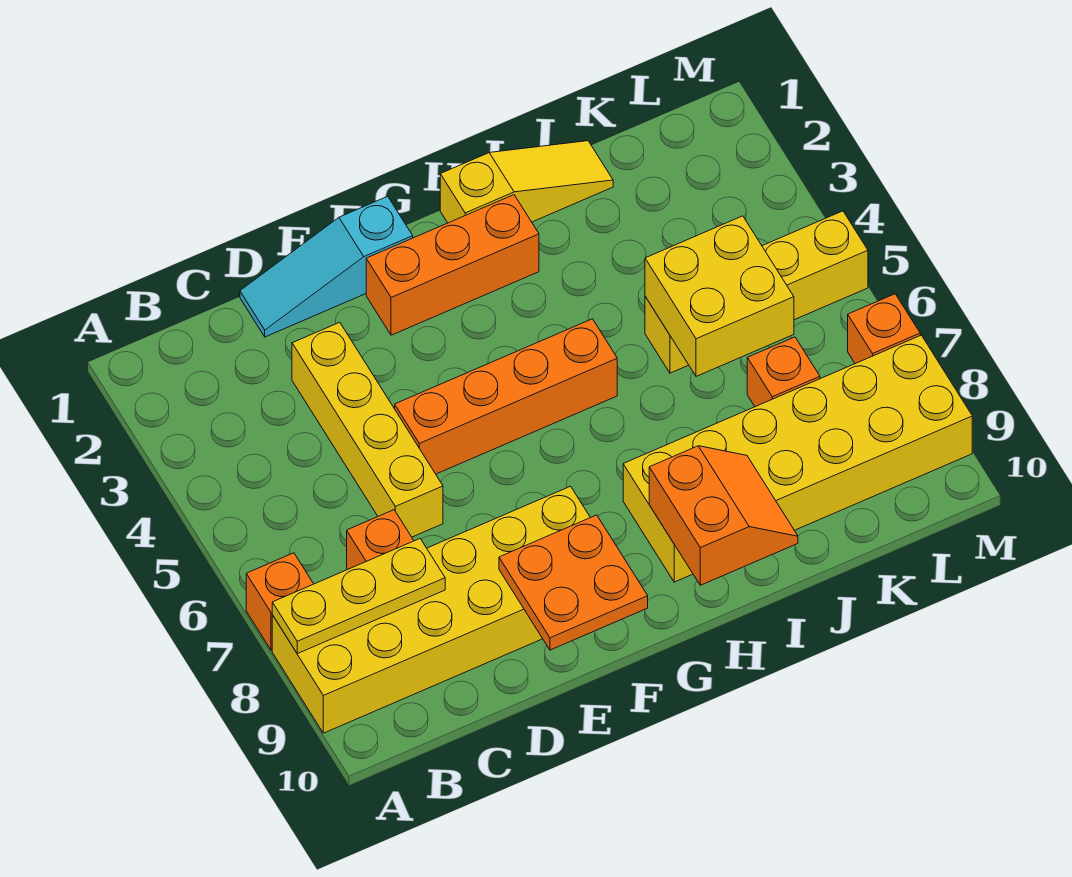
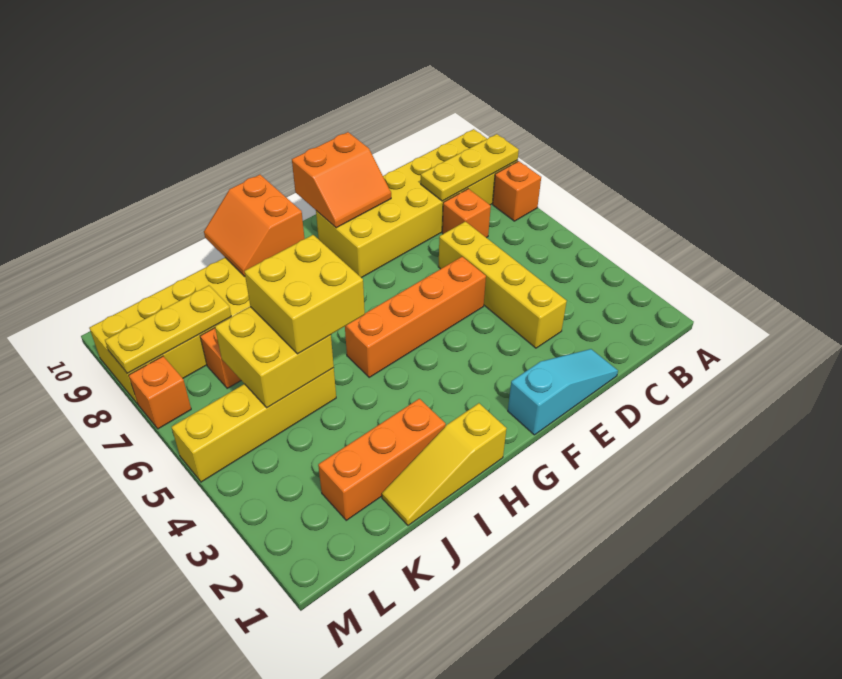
orange 2x2 plate [499,515,648,650] -> orange 2x2 slope [292,132,391,228]
orange 1x3 brick [366,195,539,335] -> orange 1x3 brick moved to [318,399,446,520]
none -> yellow 2x2 brick [244,235,365,354]
none -> yellow 1x3 plate [105,285,231,374]

